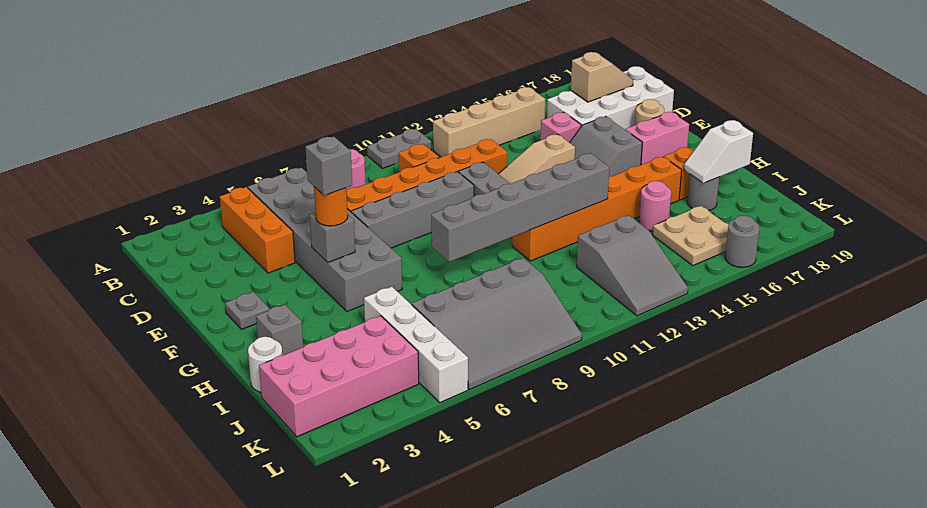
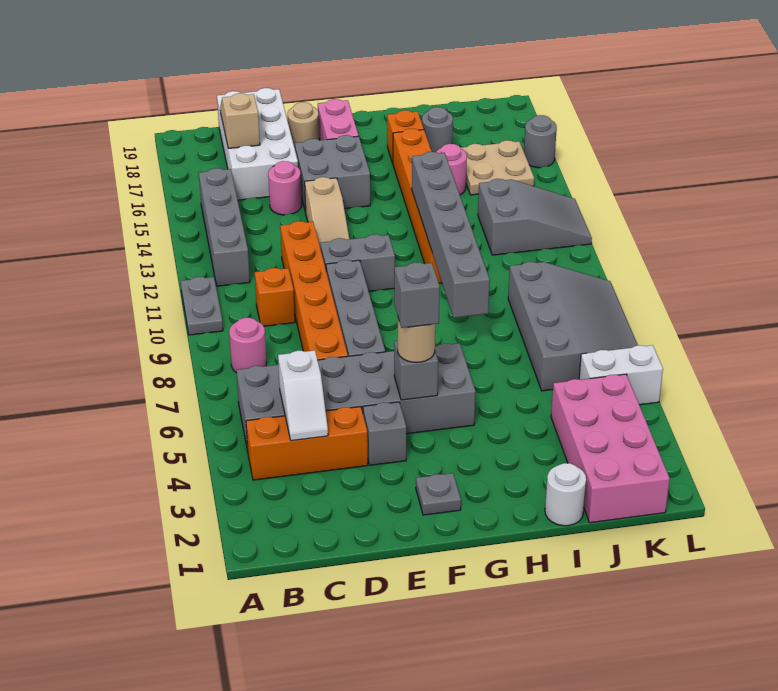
tan 1x4 brick [433,87,545,157] -> grey 1x4 brick [199,168,250,286]
pink 1x1 brick [540,112,581,143] -> pink 1x1 round brick [268,161,302,215]
grey 2x2 slope [570,116,642,176] -> grey 2x2 brick [295,135,370,212]
orange 1x1 round brick [314,187,348,226] -> tan 1x1 round brick [398,318,435,362]
grey 1x1 brick [256,305,303,355] -> grey 1x1 brick moved to [363,402,406,465]
white 1x4 brick [364,287,468,402] -> white 1x2 brick [579,345,663,405]
white 1x2 slope [684,120,753,183] -> white 1x2 slope moved to [278,350,328,441]

